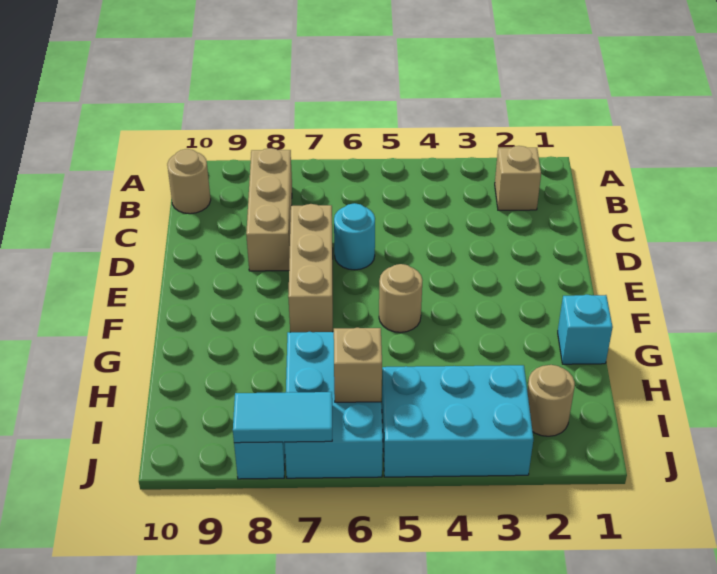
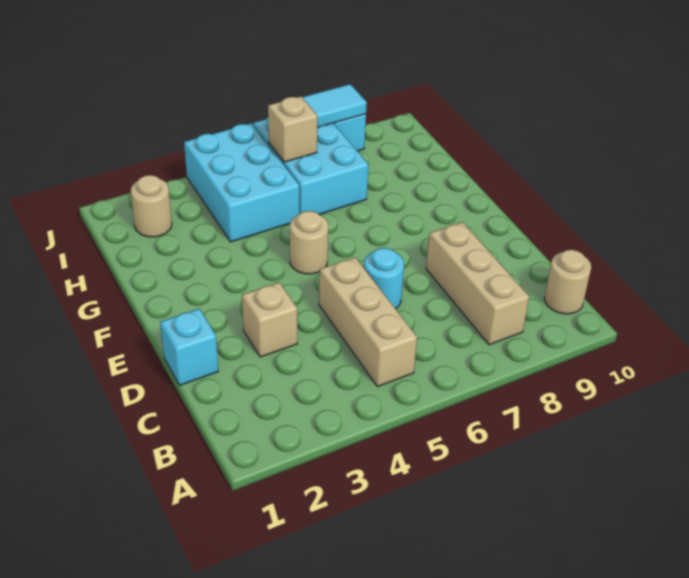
tan 1x1 brick [495,146,541,210] -> tan 1x1 brick moved to [242,282,297,357]
tan 1x3 brick [288,204,333,332] -> tan 1x3 brick moved to [319,257,417,387]
cyan 1x1 brick [558,295,613,364] -> cyan 1x1 brick moved to [160,309,218,385]
cyan 2x3 brick [382,365,533,477] -> cyan 2x3 brick turned to [184,123,299,242]

